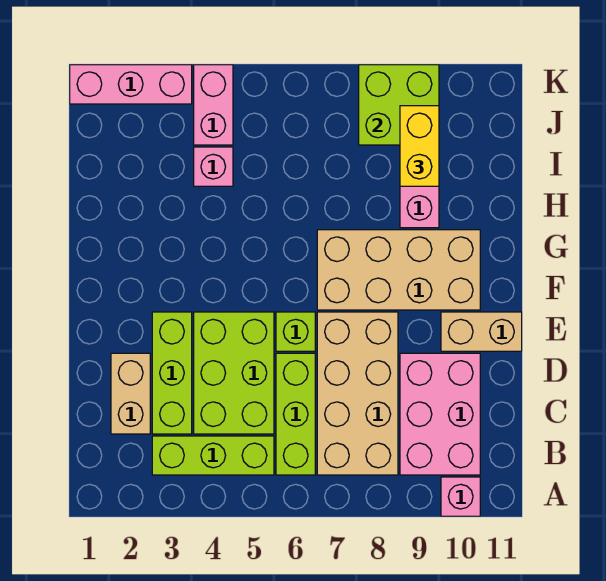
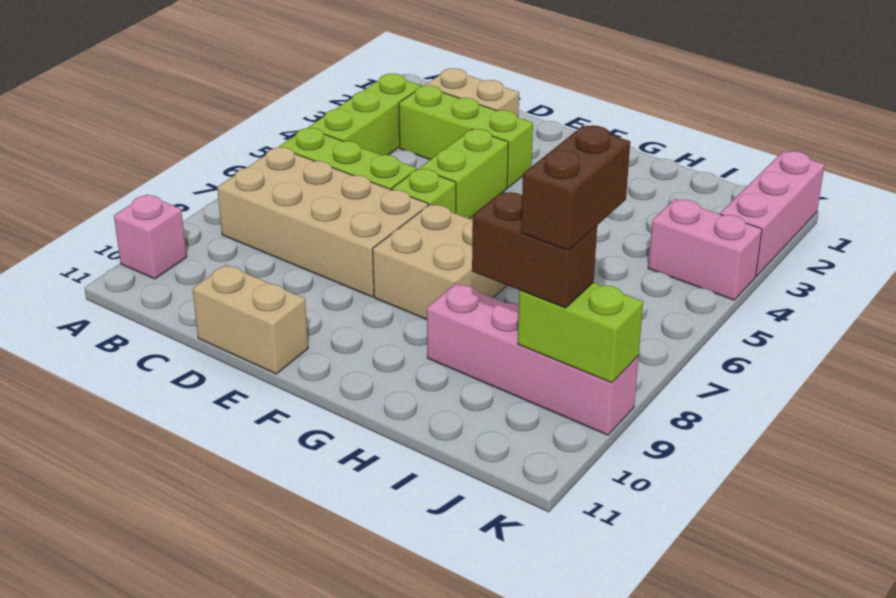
pink 2x3 brick [400,353,480,475] -> none
lime 2x3 brick [194,312,274,434] -> lime 1x2 brick [420,129,508,219]
tan 1x2 brick [441,312,522,351] -> tan 1x2 brick turned to [192,265,308,374]
tan 2x4 brick [317,230,480,310] -> tan 2x2 brick [373,204,507,320]
pink 1x1 brick [194,147,233,186] -> none
yellow 1x2 brick [400,106,439,186] -> brown 1x2 brick [472,192,597,308]
lime 2x2 brick [359,65,439,145] -> lime 1x2 brick [518,283,643,383]
none -> brown 1x2 brick [521,125,630,251]

